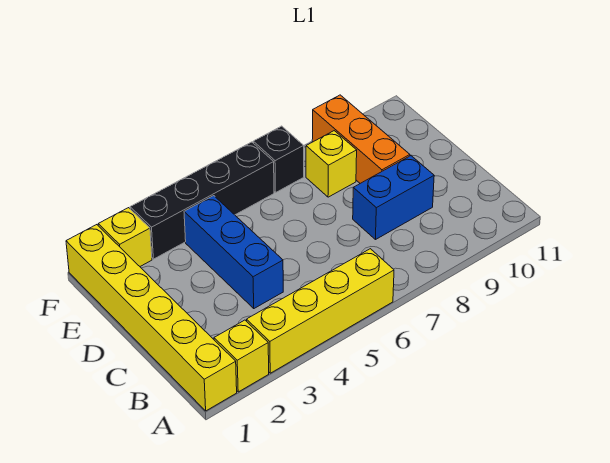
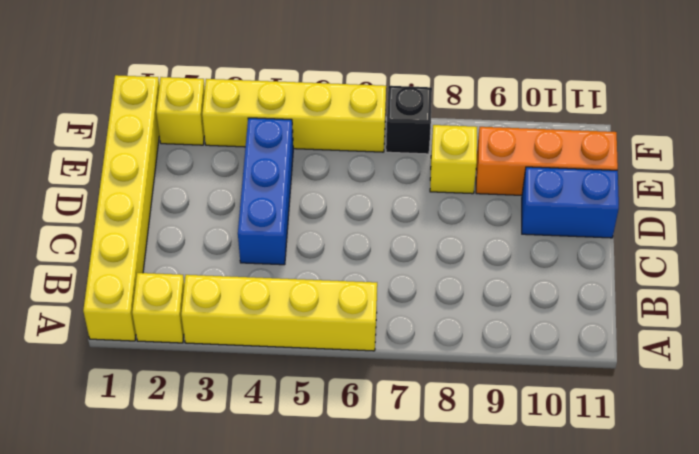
blue 1x2 brick [353,156,434,240] -> blue 1x2 brick moved to [522,167,619,238]
orange 1x3 brick [312,95,410,183] -> orange 1x3 brick turned to [476,127,618,195]
black 1x4 brick [130,142,274,259] -> yellow 1x4 brick [202,79,386,152]

